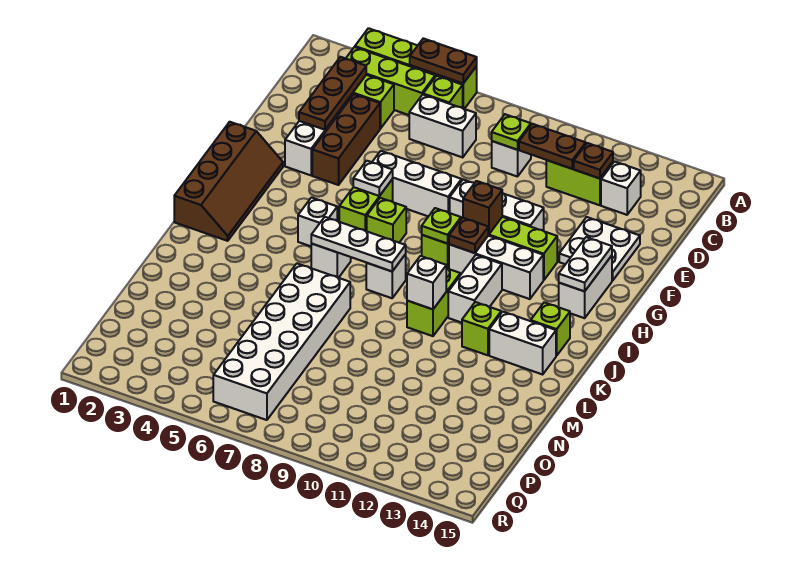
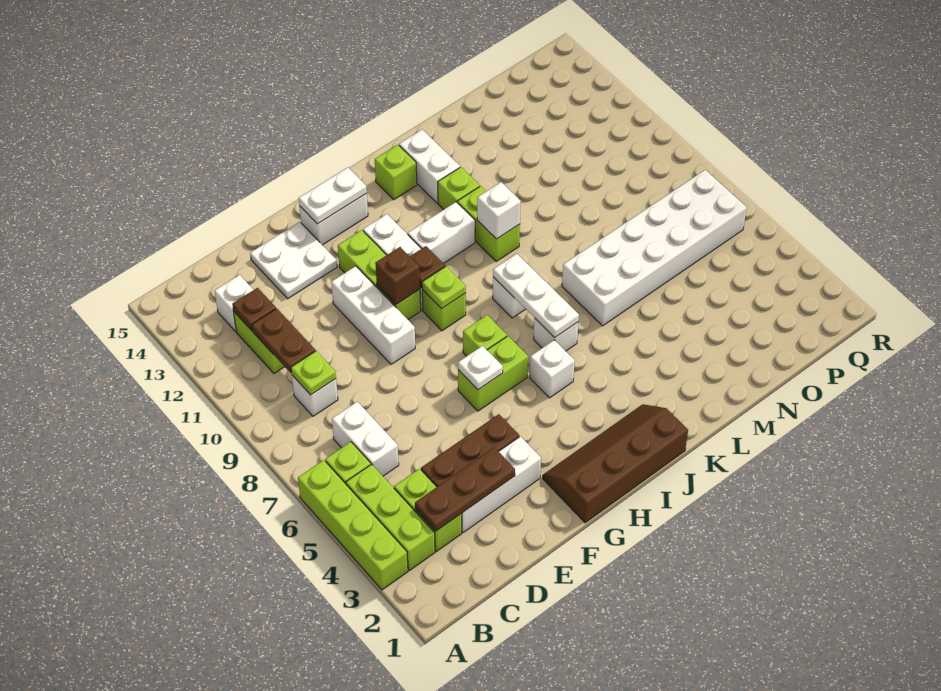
brown 1x2 plate [410,38,477,83] -> none
white 1x3 brick [372,151,462,216] -> none
lime 1x2 brick [407,268,460,336] -> lime 1x2 brick turned to [457,186,520,261]

